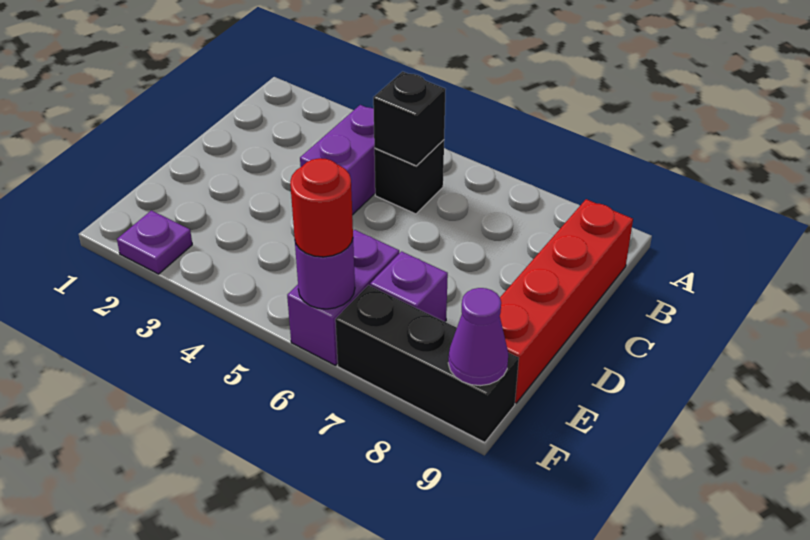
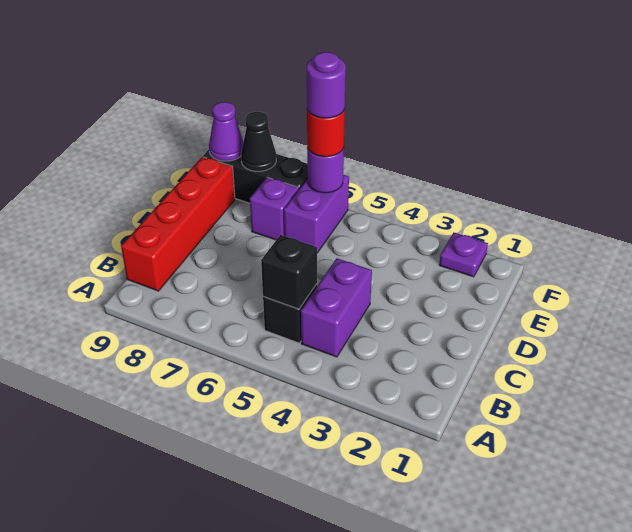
none -> purple 1x1 round brick [307,52,346,118]
none -> black 1x1 cone [241,112,276,171]

